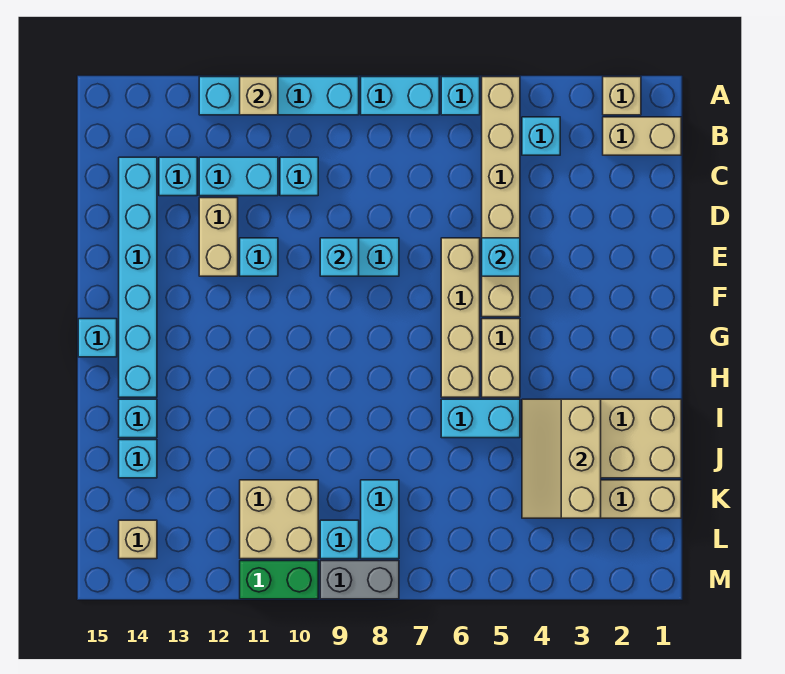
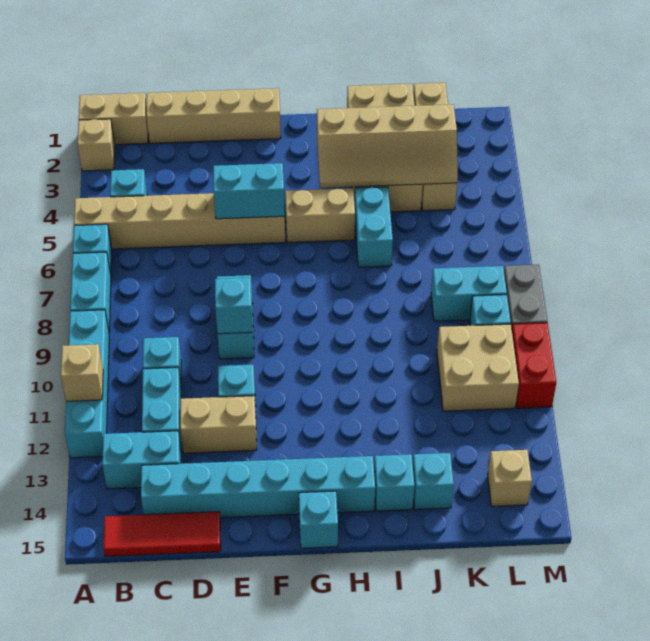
tan 1x2 brick [603,117,681,155] -> tan 1x2 brick turned to [79,93,148,145]
none -> red 1x3 tile [104,512,221,557]
cyan 1x1 brick [159,157,197,196] -> cyan 1x2 brick [102,431,181,489]
cyan 1x1 brick [482,238,520,276] -> cyan 1x2 brick [213,163,285,219]
tan 1x4 brick [441,238,480,397] -> tan 1x4 brick moved to [147,88,281,143]
tan 2x3 slope [522,399,601,518] -> tan 2x4 slope [317,105,458,188]
green 1x2 brick [240,561,318,599] -> red 1x2 brick [512,323,556,408]

